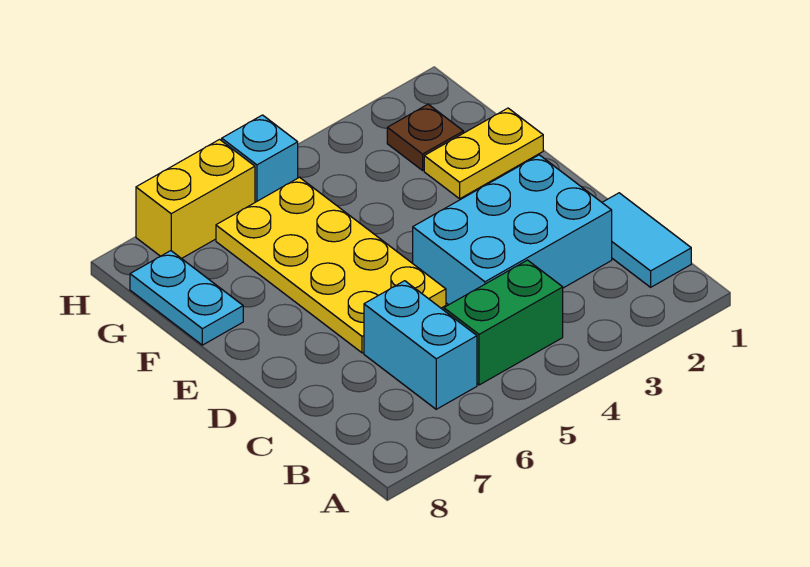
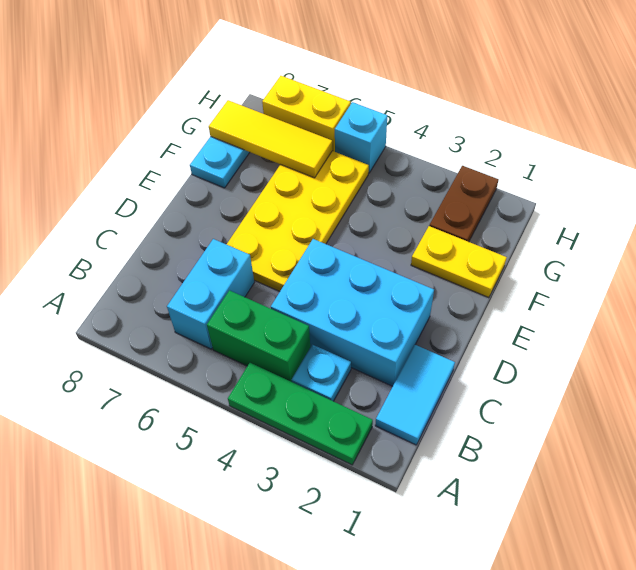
none -> green 1x3 plate [228,363,373,465]
none -> cyan 1x1 plate [292,344,351,401]
brown 1x1 plate [387,104,463,170] -> brown 1x2 plate [429,166,499,242]
none -> yellow 1x3 tile [209,100,332,178]

